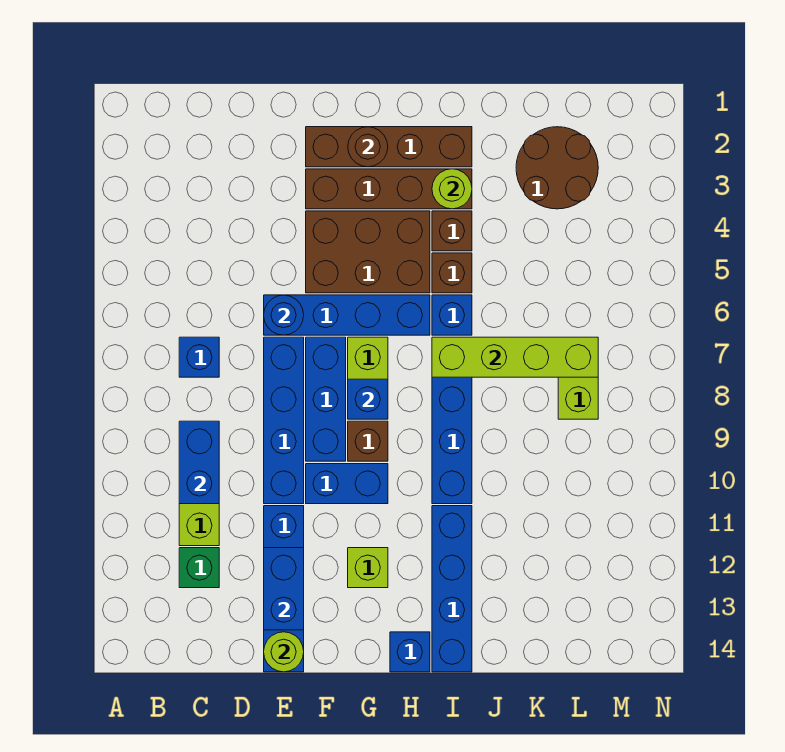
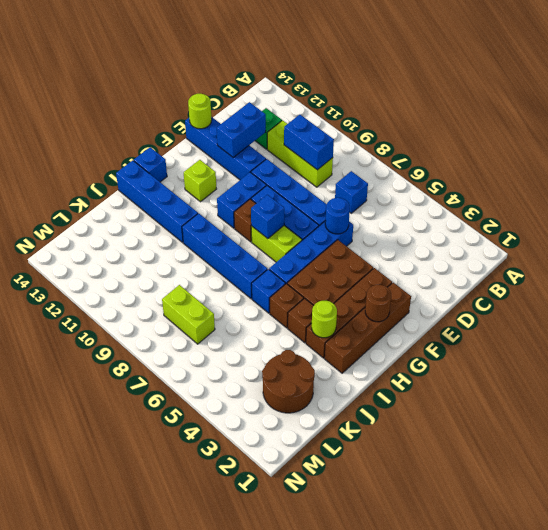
blue 1x2 brick [264,548,304,630] -> blue 1x2 brick turned to [217,102,266,158]
lime 1x4 brick [432,337,598,377] -> none

